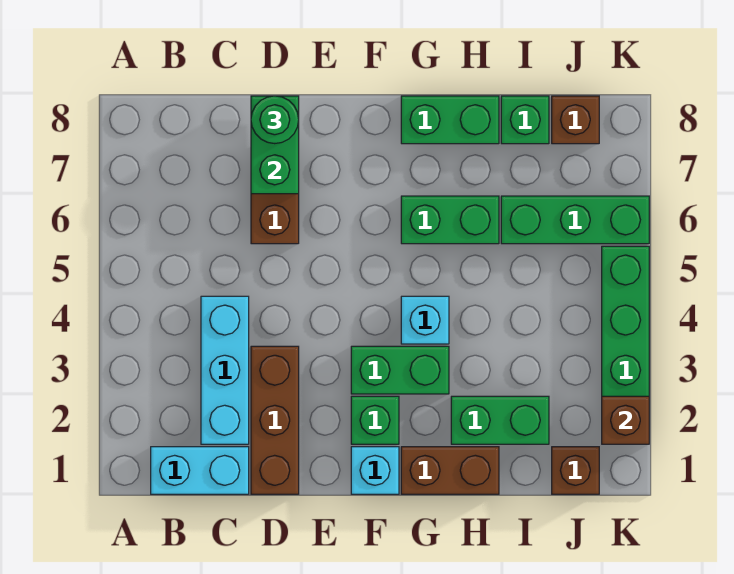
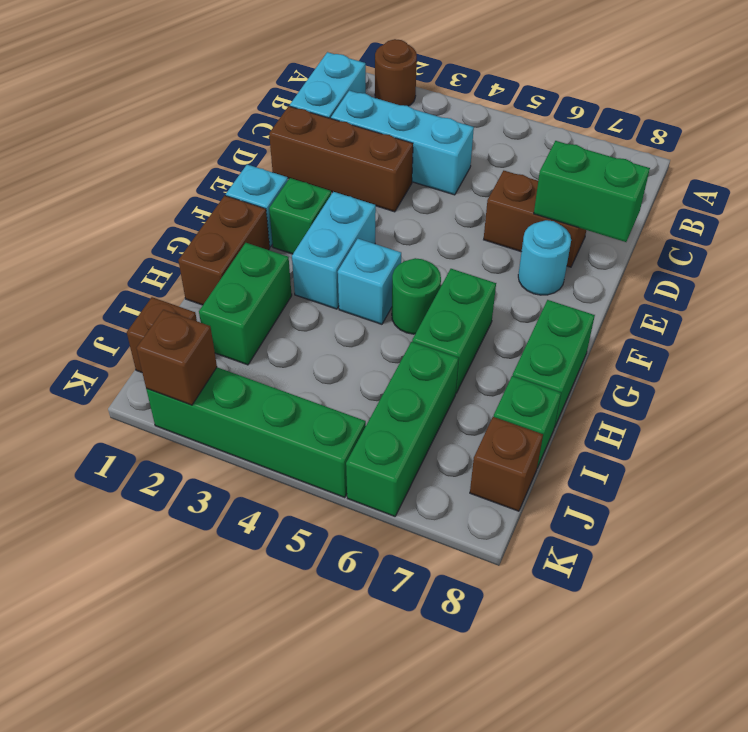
none -> brown 1x1 round brick [375,39,417,106]
green 1x1 round brick [251,96,299,144] -> green 1x1 round brick moved to [392,258,441,334]
none -> cyan 1x1 round brick [518,220,571,295]
green 1x2 brick [351,346,449,394] -> cyan 1x2 brick [292,192,376,309]

